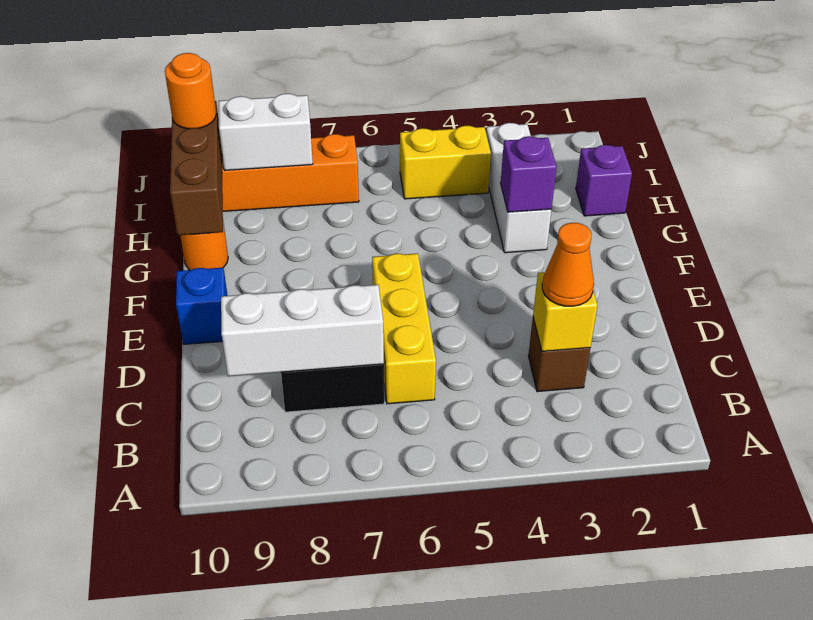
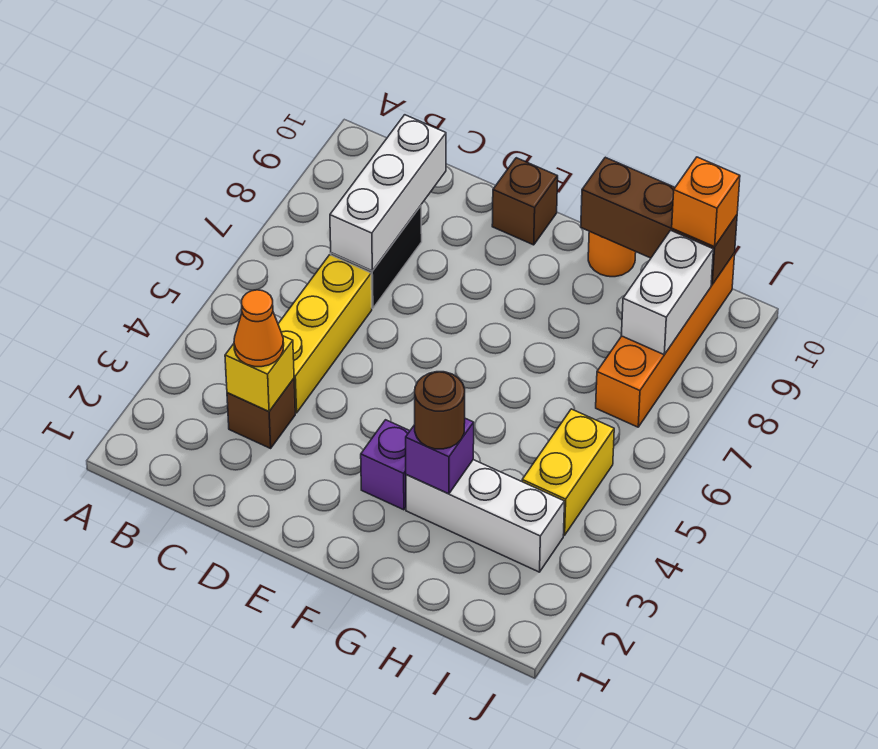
yellow 1x3 brick [372,253,436,404] -> yellow 1x3 brick turned to [278,255,372,413]
blue 1x1 brick [176,268,228,344] -> brown 1x1 brick [492,158,558,245]
none -> brown 1x1 round brick [415,372,465,449]
purple 1x1 brick [576,145,632,216] -> purple 1x1 brick moved to [361,420,410,510]
orange 1x1 round brick [165,53,216,129] -> orange 1x1 brick [672,157,740,247]

